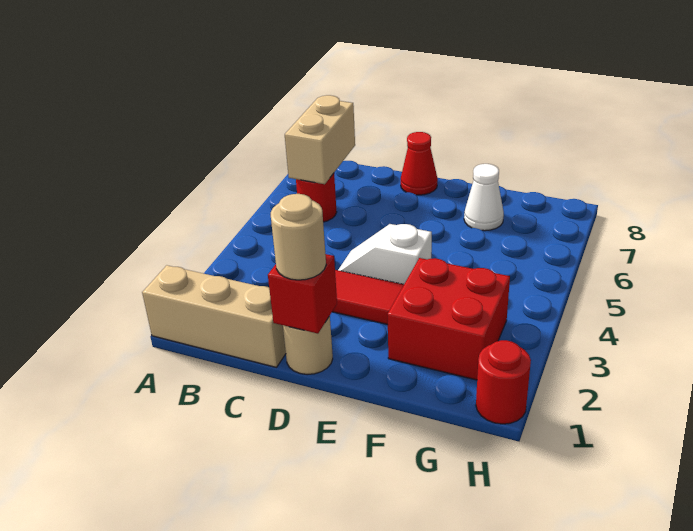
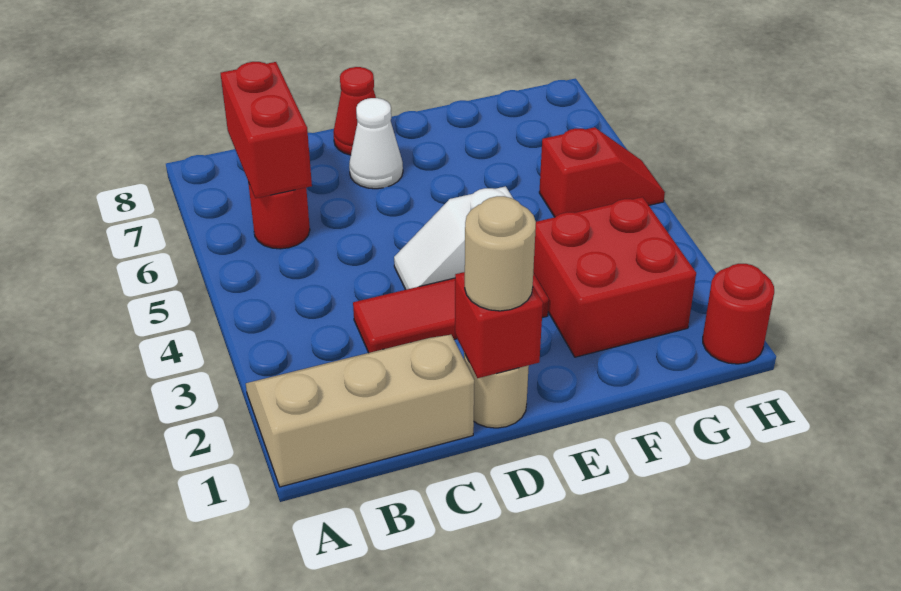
tan 1x2 brick [285,95,355,184] -> red 1x2 brick [221,62,312,198]
white 1x1 cone [464,164,504,231] -> white 1x1 cone moved to [349,98,403,189]
none -> red 1x2 slope [539,127,665,217]

